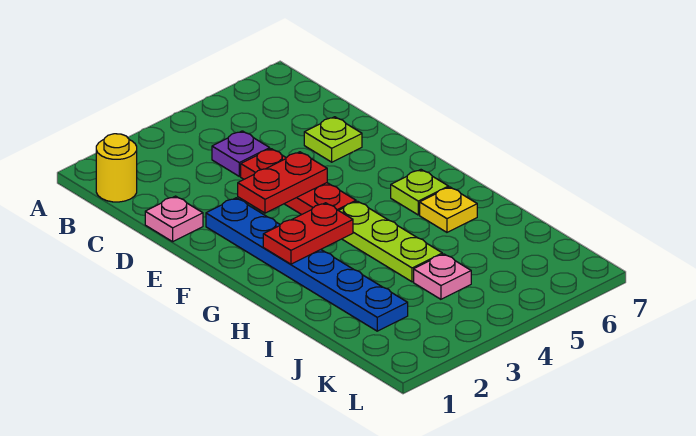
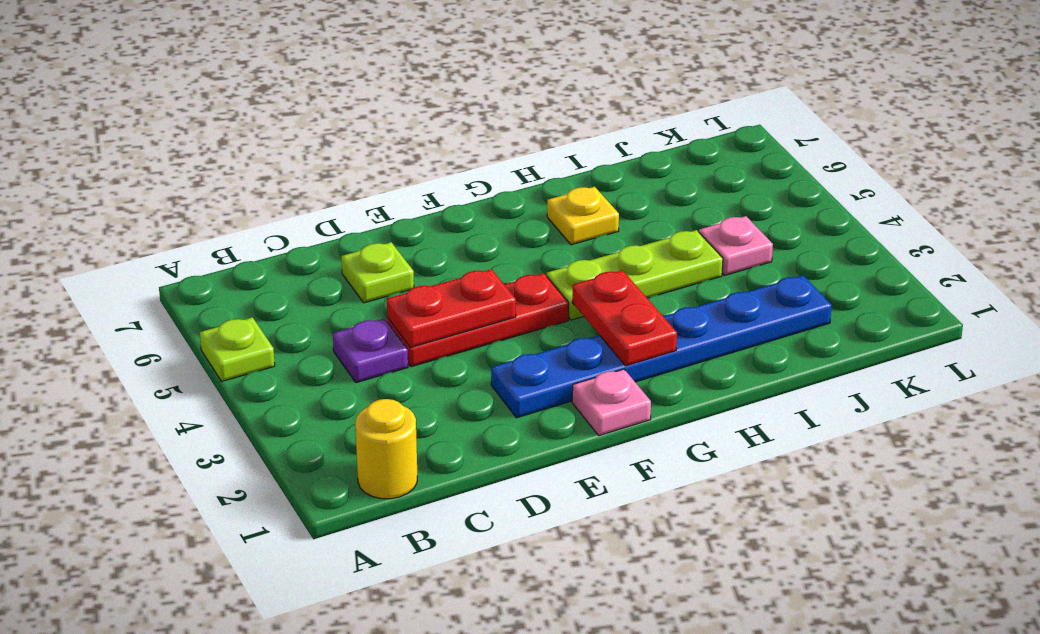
pink 1x1 plate [145,196,203,242] -> pink 1x1 plate moved to [572,369,651,436]
red 1x2 plate [238,152,327,213] -> red 1x2 plate turned to [387,269,516,348]
lime 1x1 plate [391,170,449,215] -> lime 1x1 plate moved to [200,317,275,382]

